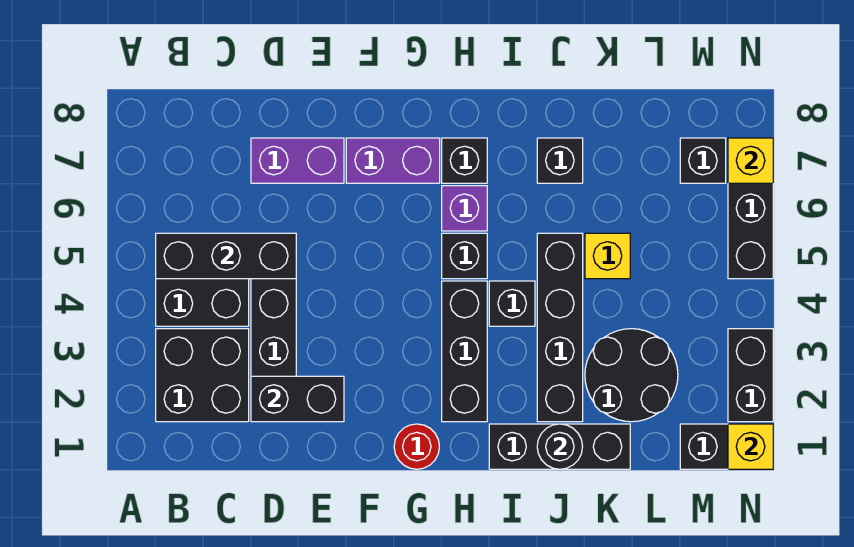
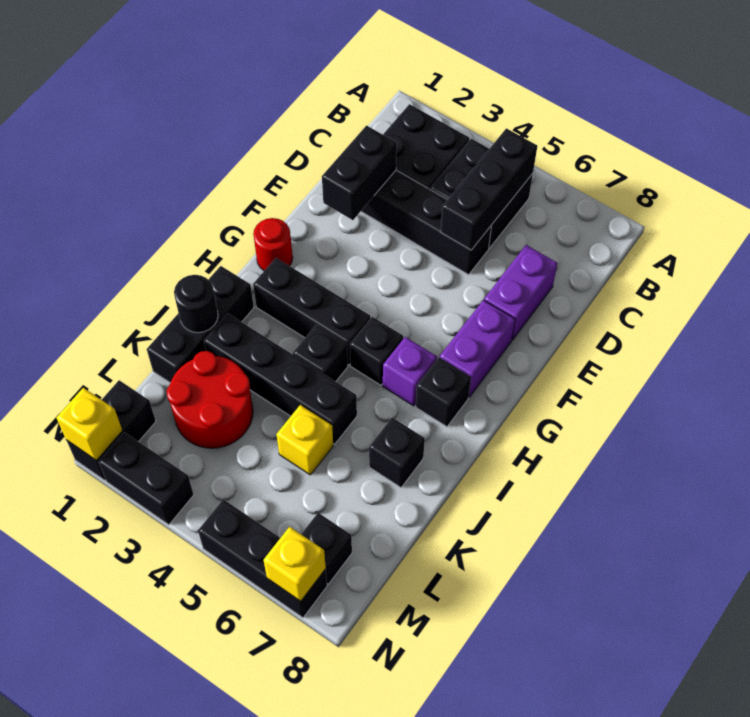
black 2x2 round brick [585,329,678,422] -> red 2x2 round brick [167,351,253,448]

